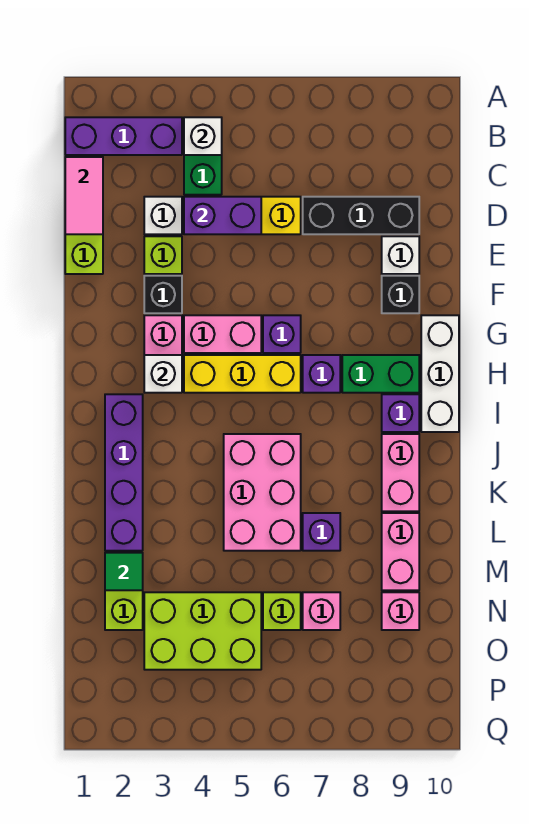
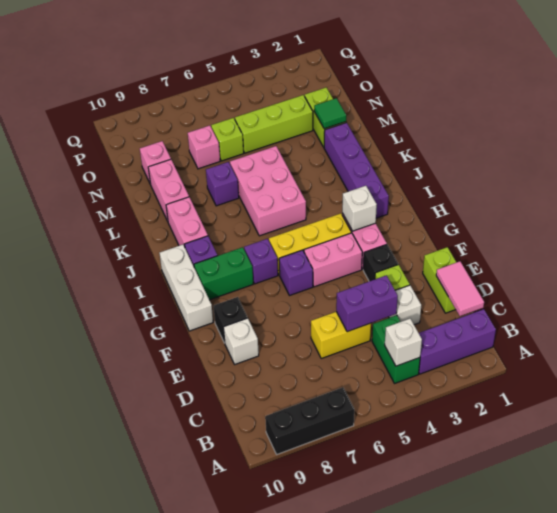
black 1x3 brick [303,197,419,234] -> black 1x3 brick moved to [265,387,354,454]
lime 2x3 brick [144,592,261,670] -> lime 1x3 brick [235,95,313,153]

